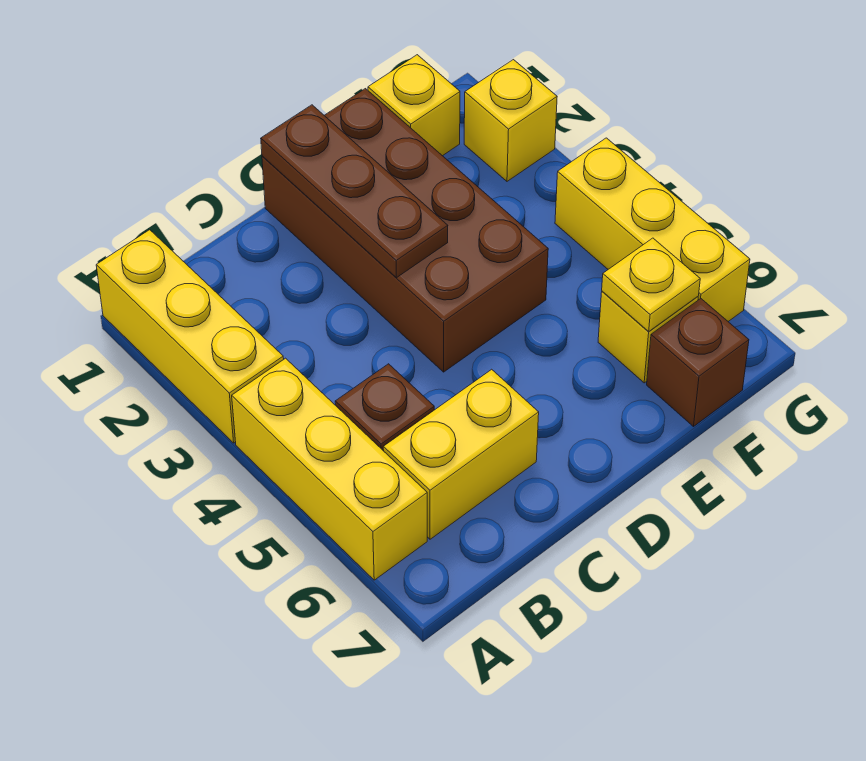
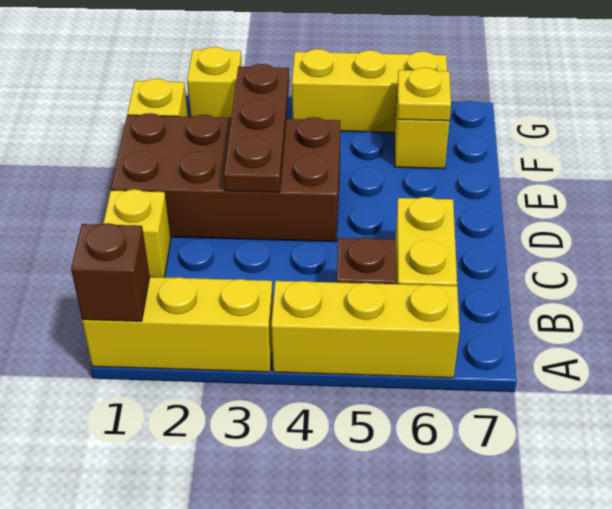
none -> yellow 1x1 brick [103,189,171,278]
brown 1x3 plate [261,105,448,278] -> brown 1x3 plate turned to [224,64,289,192]
brown 1x1 brick [647,299,749,426] -> brown 1x1 brick moved to [71,223,150,321]

